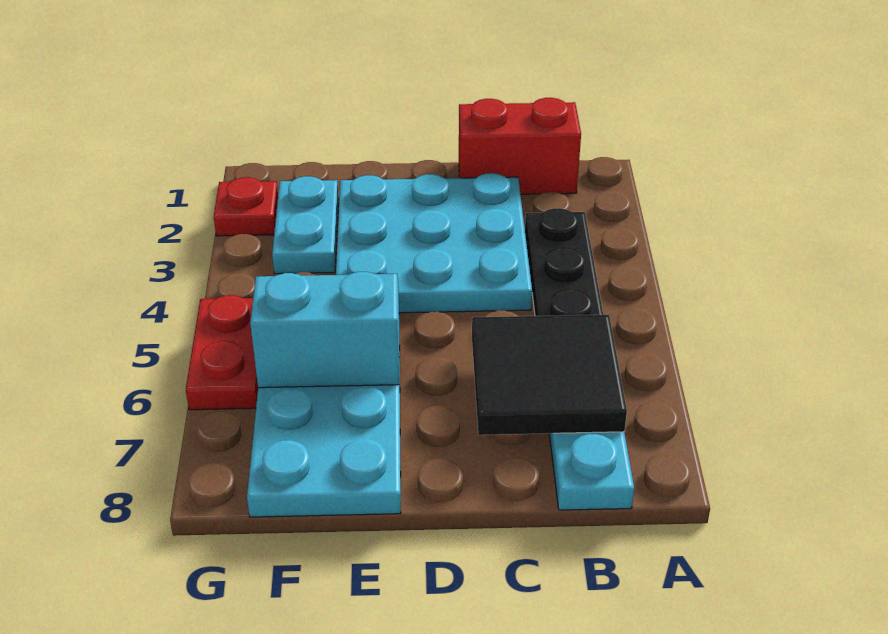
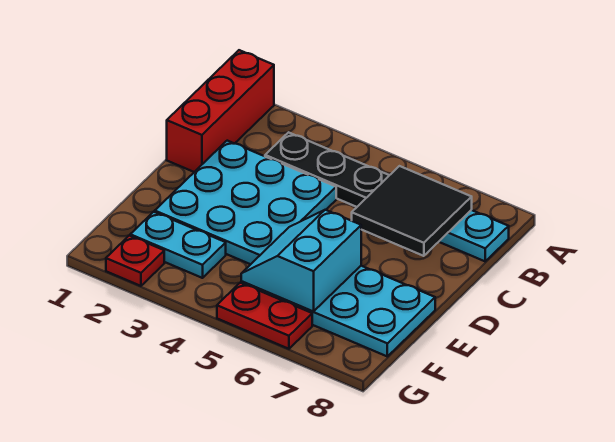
red 1x2 brick [459,98,581,194] -> red 1x3 brick [167,50,274,172]

